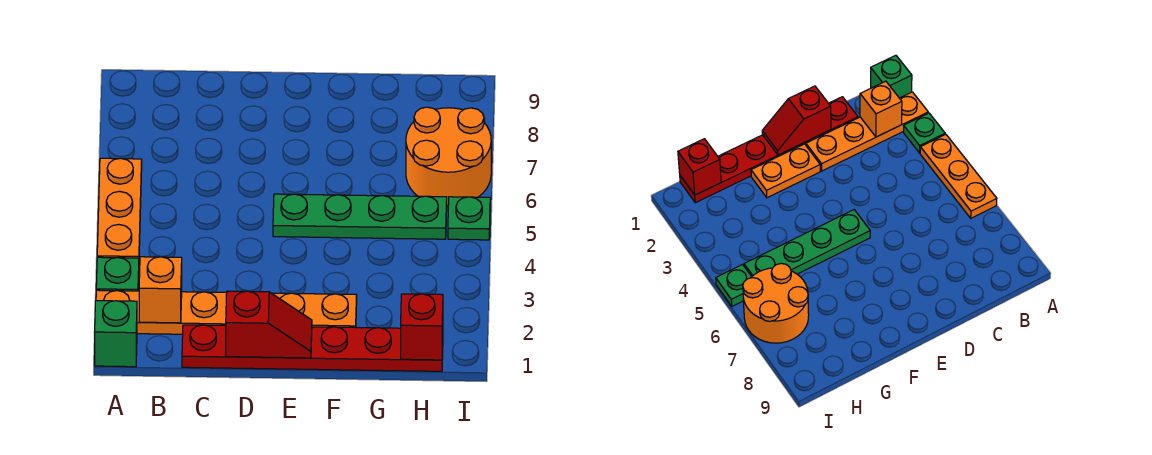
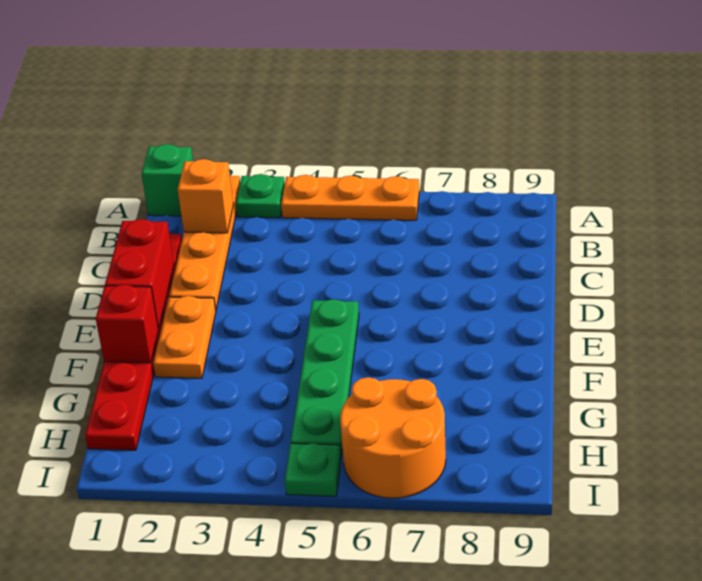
red 1x2 slope [226,291,312,358] -> red 1x2 brick [105,219,174,328]
red 1x1 brick [401,294,443,360] -> red 1x1 brick moved to [96,285,158,363]

